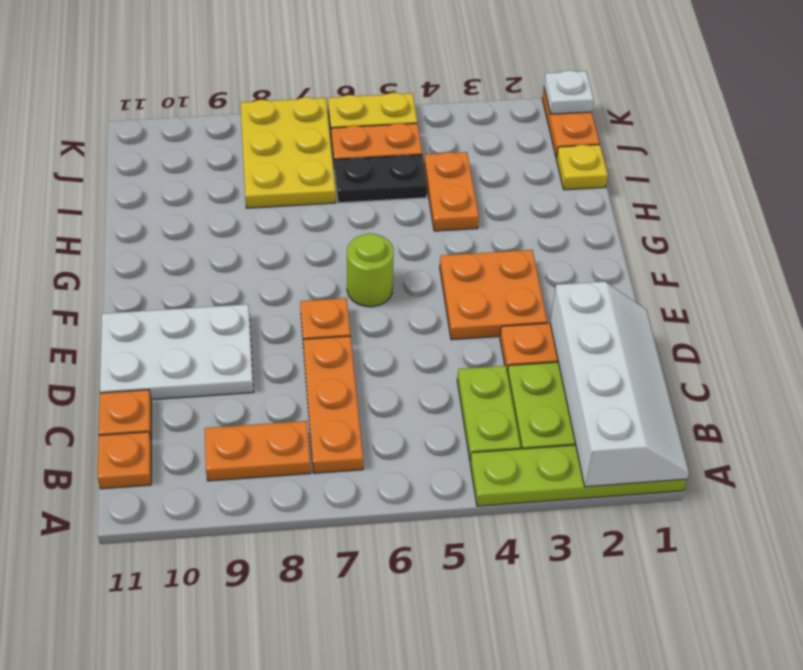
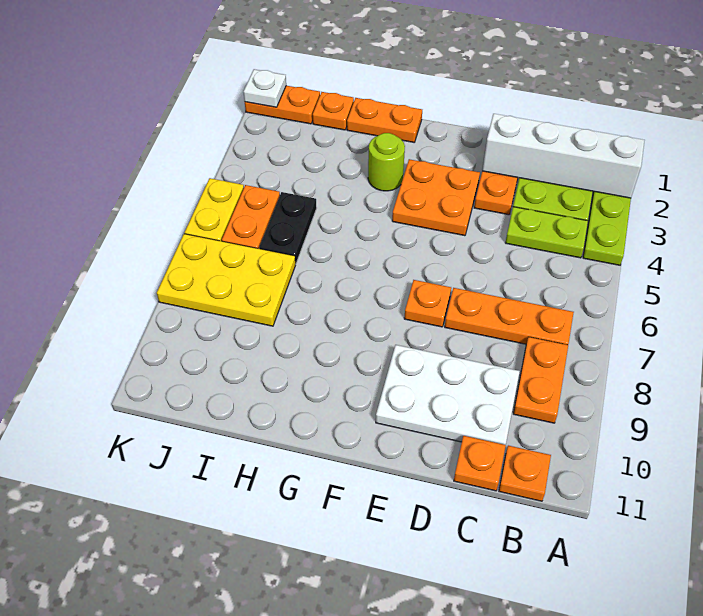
white 2x3 plate [100,304,254,400] -> white 2x3 plate turned to [376,345,520,445]
lime 1x1 round brick [347,233,394,307] -> lime 1x1 round brick moved to [368,133,405,191]
orange 1x2 plate [424,152,479,231] -> orange 1x2 plate moved to [347,98,422,142]
yellow 1x1 plate [556,145,608,190] -> orange 1x1 plate [313,92,354,130]

